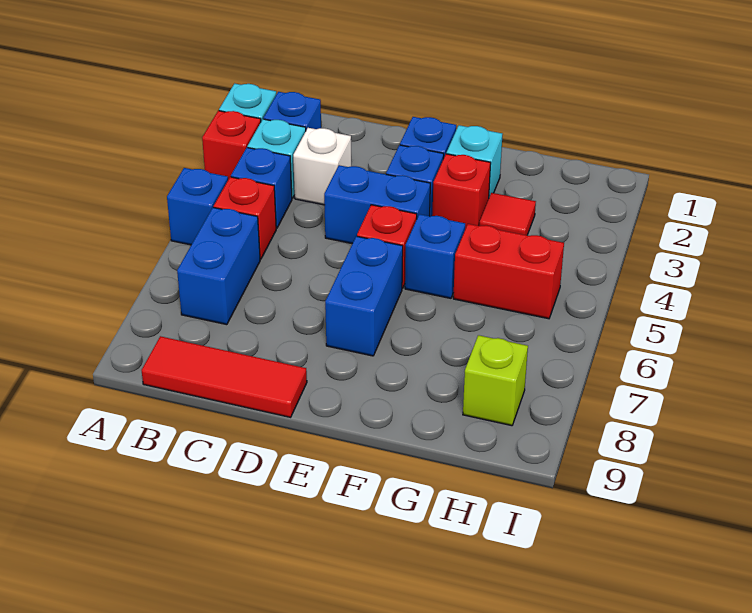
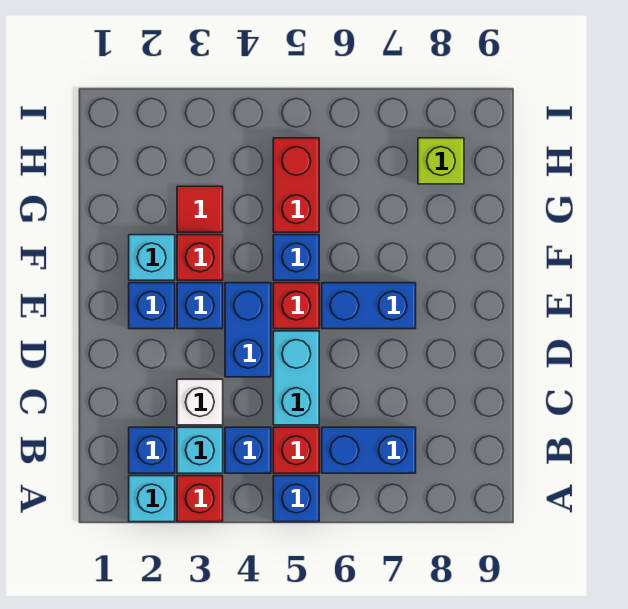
red 1x3 tile [142,336,307,417] -> none
none -> cyan 1x2 brick [273,331,319,425]

